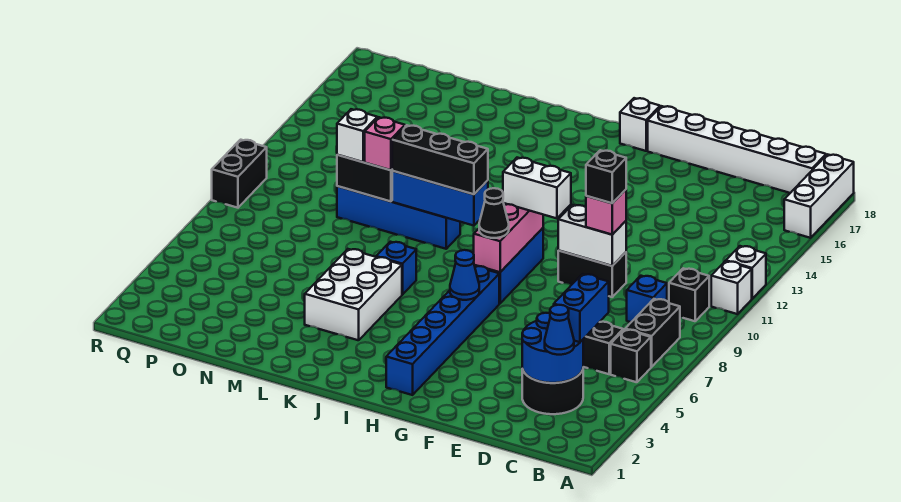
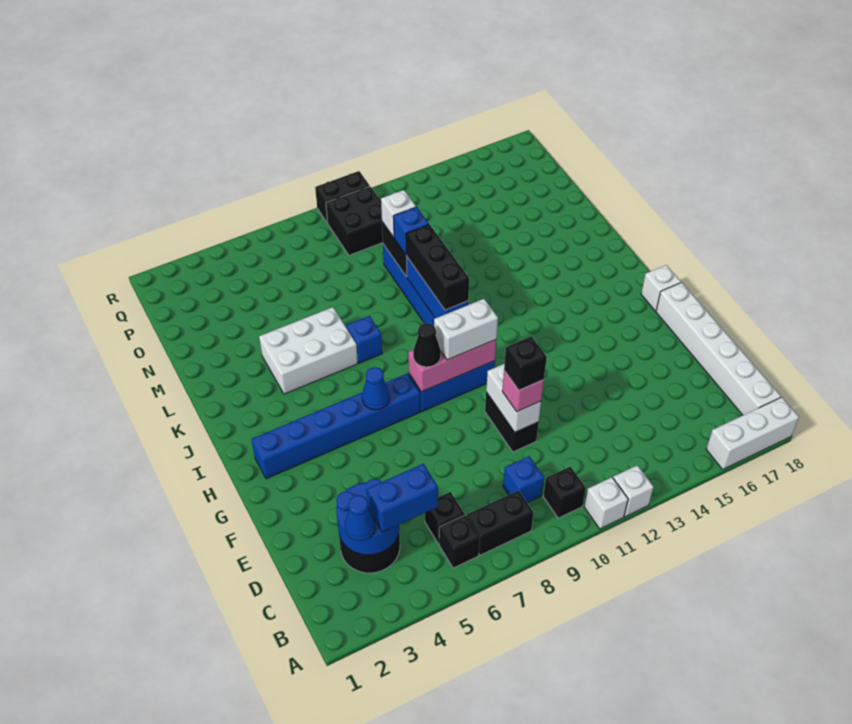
white 1x2 brick [503,158,571,218] -> white 1x2 brick turned to [434,299,498,360]
pink 1x1 brick [365,117,405,170] -> blue 1x1 brick [393,207,429,255]
none -> black 2x2 brick [326,187,383,255]

